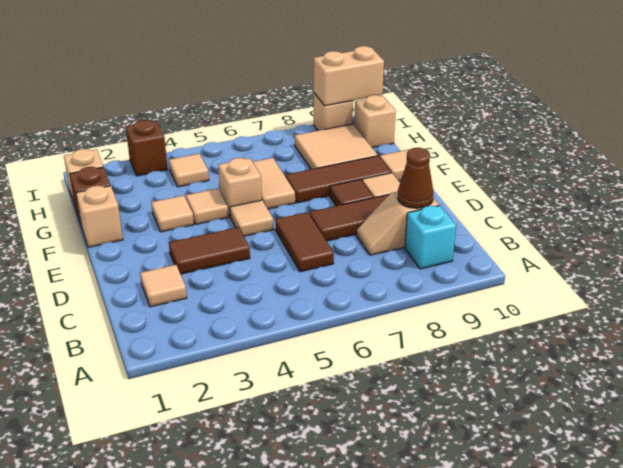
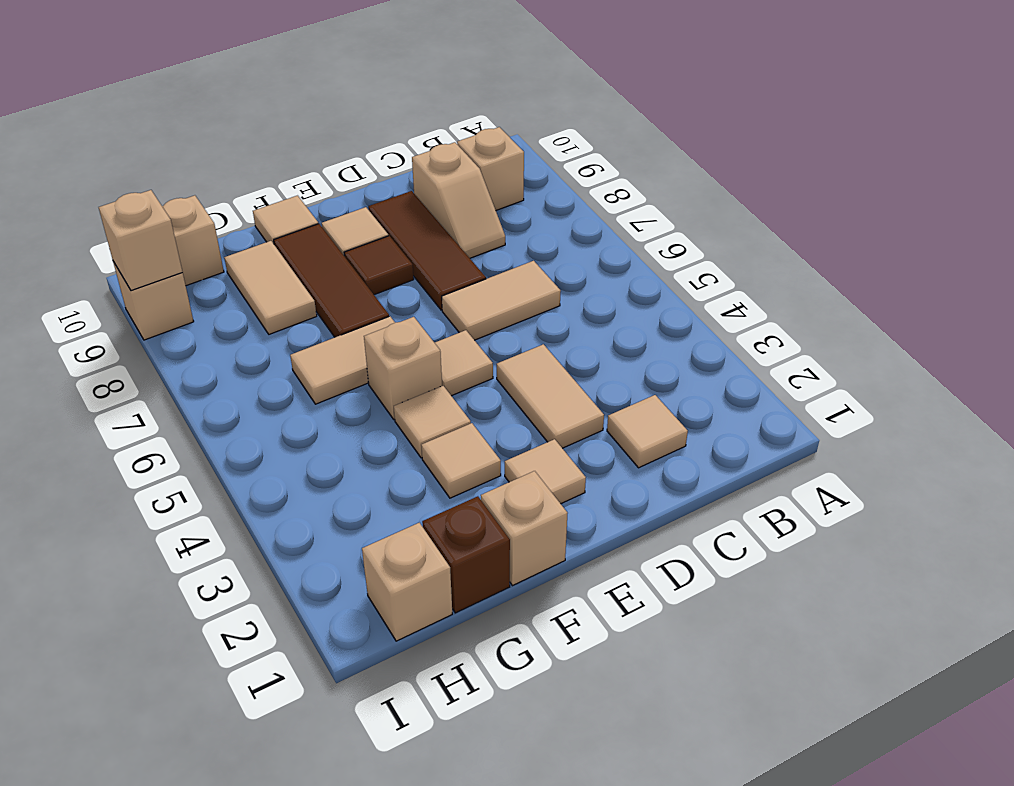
cyan 1x1 brick [405,205,456,269] -> tan 1x1 brick [457,127,524,210]
brown 1x2 tile [275,212,334,272] -> tan 1x2 tile [442,261,561,340]
brown 1x1 cone [398,148,433,208] -> none
brown 1x2 tile [169,227,250,274] -> tan 1x2 tile [497,344,604,448]
tan 2x2 tile [295,124,378,169] -> tan 1x2 tile [224,241,317,334]
tan 1x1 tile [169,154,209,187] -> tan 1x1 tile moved to [505,439,586,504]
brown 1x1 brick [126,120,168,176] -> none
tan 1x2 brick [314,46,384,106] -> tan 1x1 brick [99,190,182,291]

